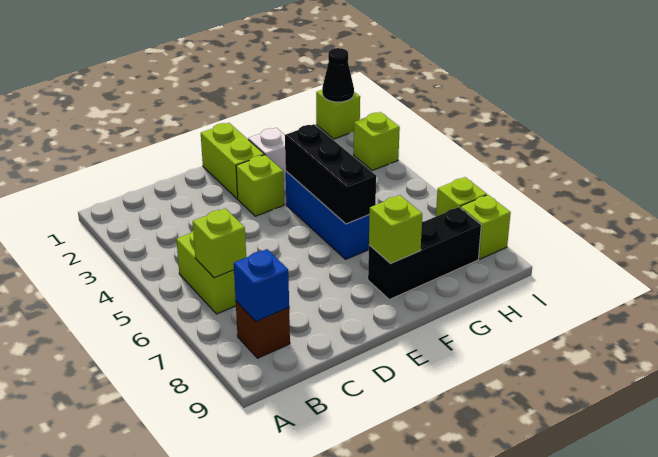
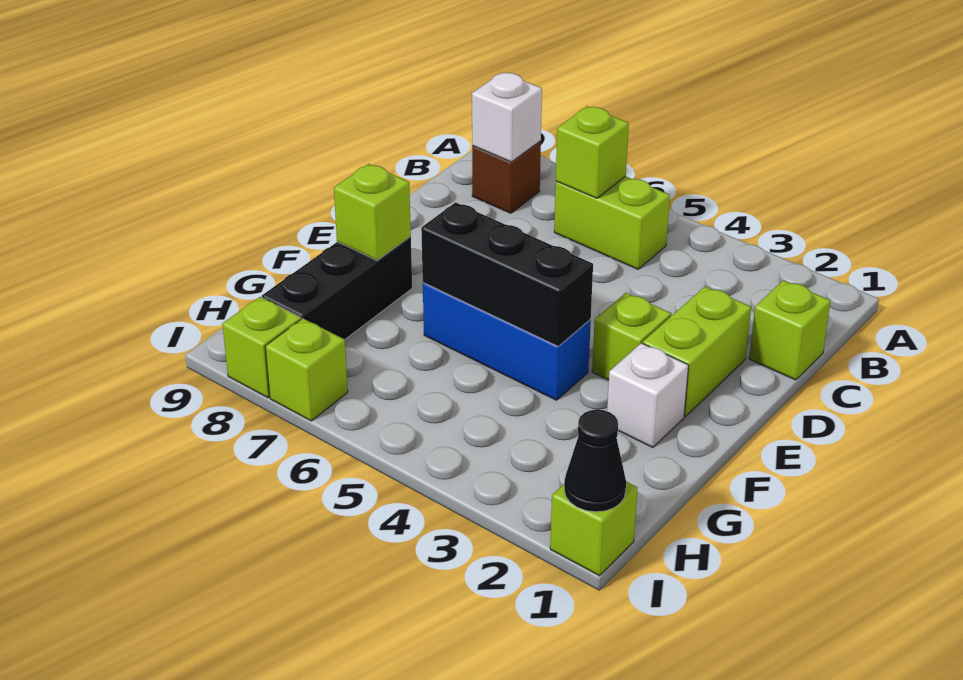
blue 1x1 brick [234,249,289,322] -> white 1x1 brick [472,72,542,162]
lime 1x2 brick [201,123,264,199] -> lime 1x2 brick turned to [643,287,751,416]
lime 1x1 brick [354,112,400,171] -> lime 1x1 brick moved to [749,280,830,380]

